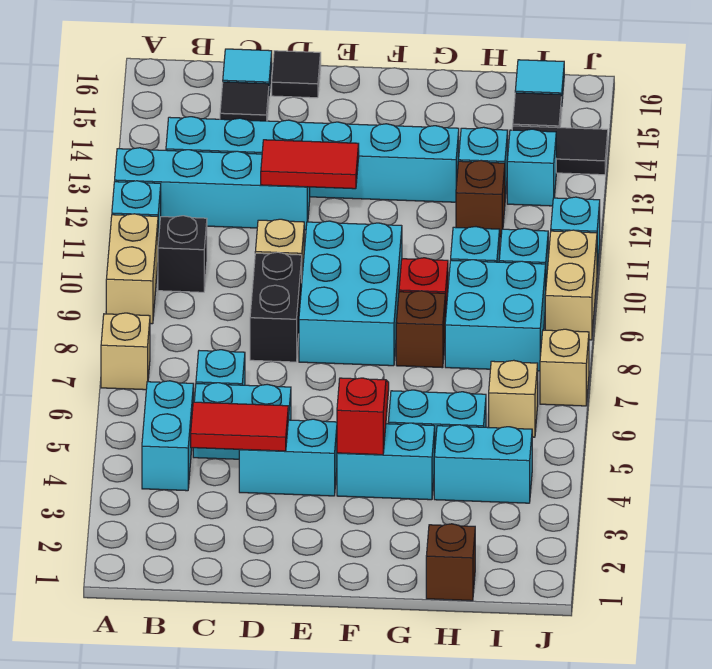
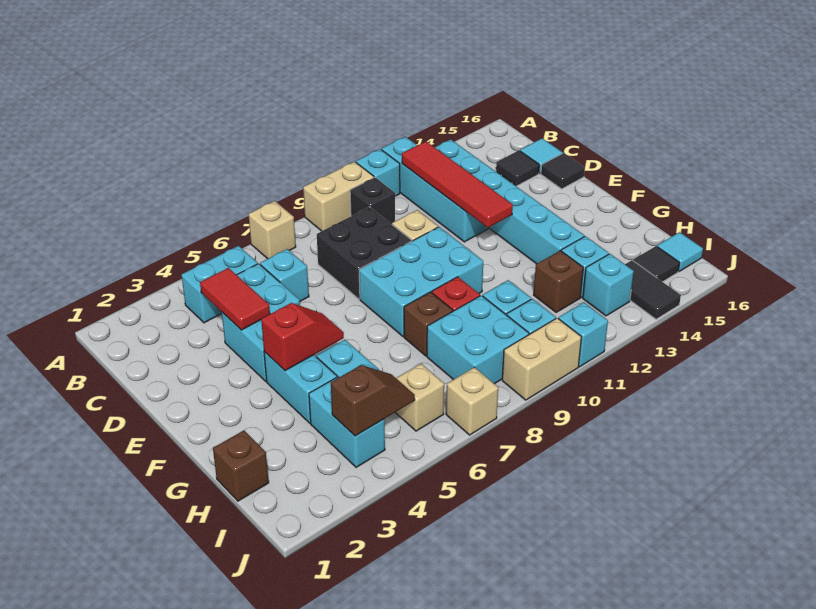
black 1x2 brick [250,252,302,362] -> black 2x2 brick [317,207,412,299]
red 1x2 tile [261,140,359,189] -> red 1x4 tile [402,142,513,228]
none -> brown 1x2 slope [331,365,415,436]

